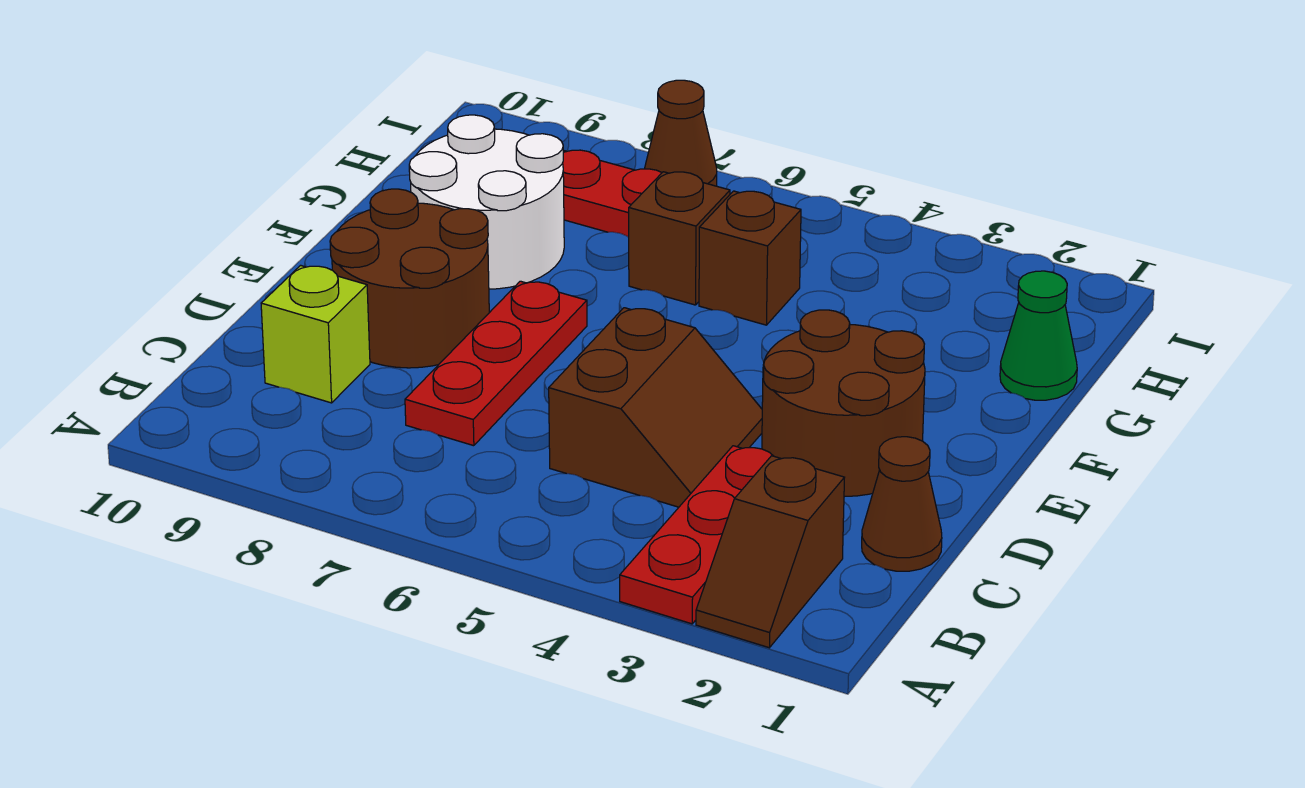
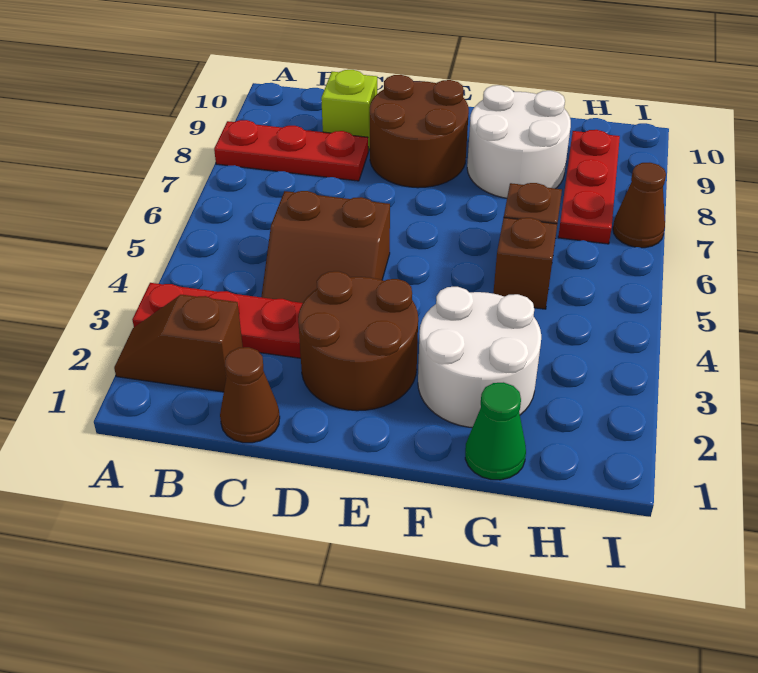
red 1x3 plate [405,281,587,446] -> red 1x3 plate moved to [214,120,368,181]
none -> white 2x2 round brick [418,287,541,428]

